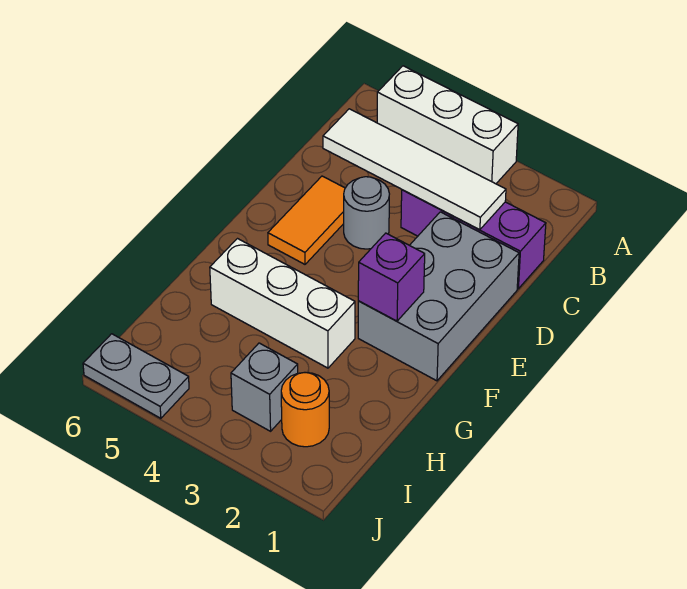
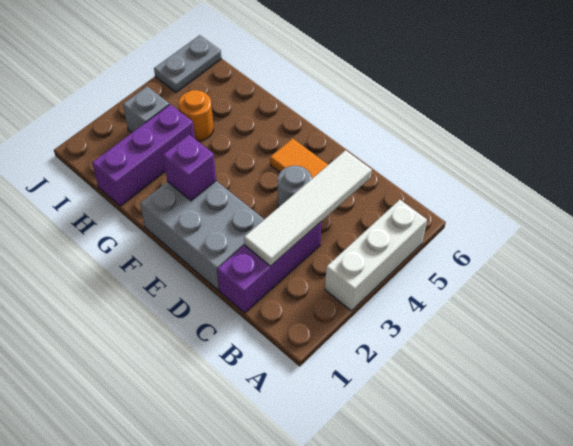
white 1x3 brick [210,239,355,368] -> none
none -> purple 1x3 brick [92,104,195,206]
orange 1x1 round brick [281,372,329,447] -> orange 1x1 round brick moved to [178,90,213,141]

